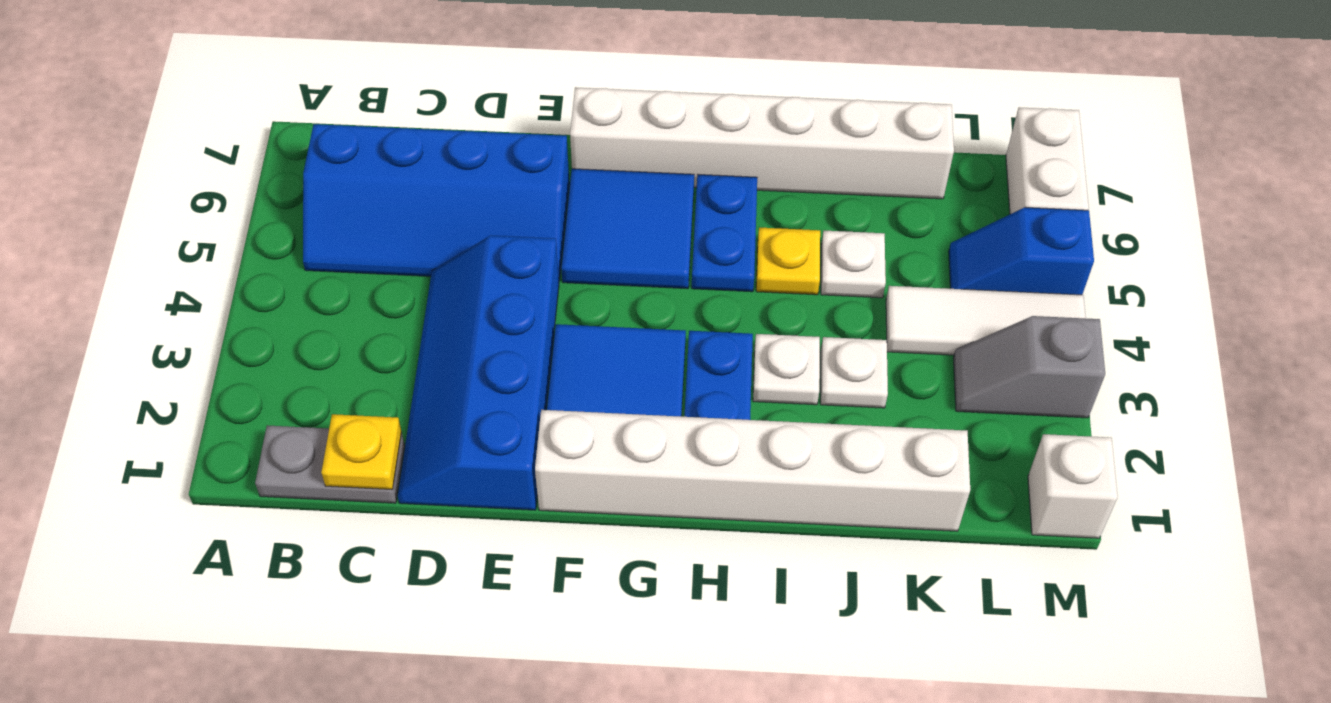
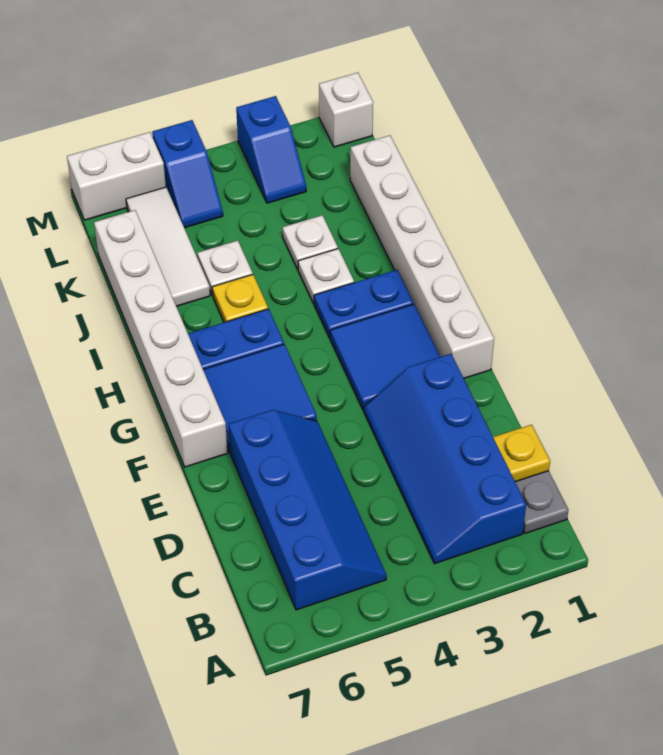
blue 2x4 slope [398,235,559,510] -> blue 2x4 slope turned to [364,354,526,564]
white 1x3 tile [886,286,1086,355] -> white 1x3 tile moved to [126,187,210,306]
grey 1x2 slope [954,316,1105,418] -> blue 1x2 slope [236,96,306,203]

